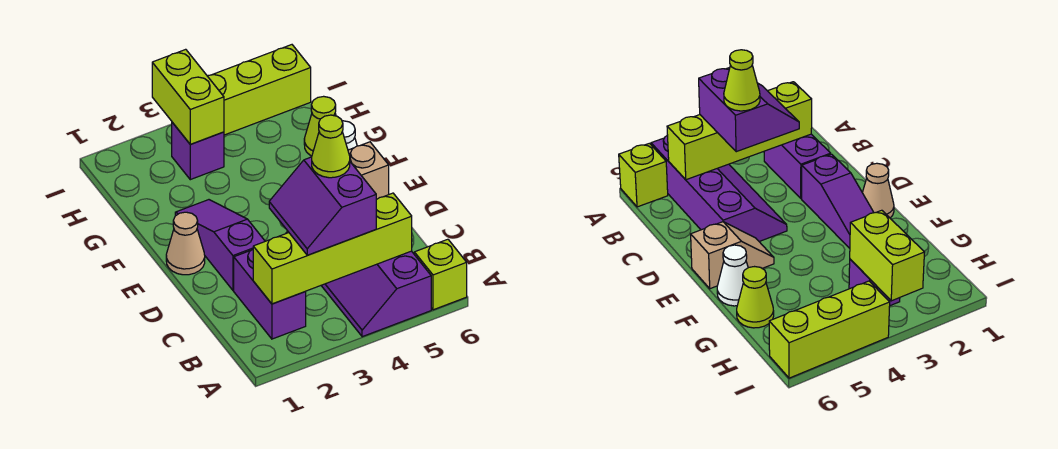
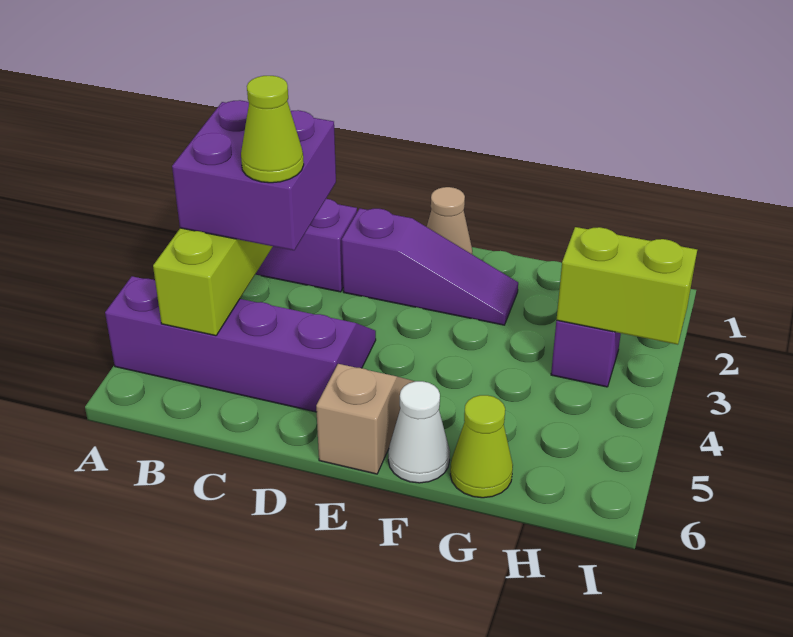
lime 1x1 brick [414,239,467,310] -> none
purple 2x2 slope [269,157,376,255] -> purple 2x2 brick [172,100,336,250]
lime 1x3 brick [208,45,311,135] -> none

